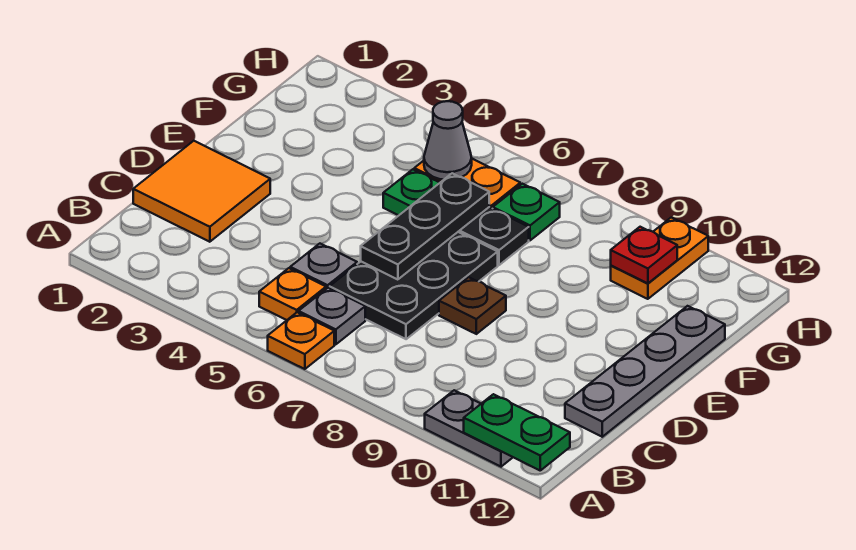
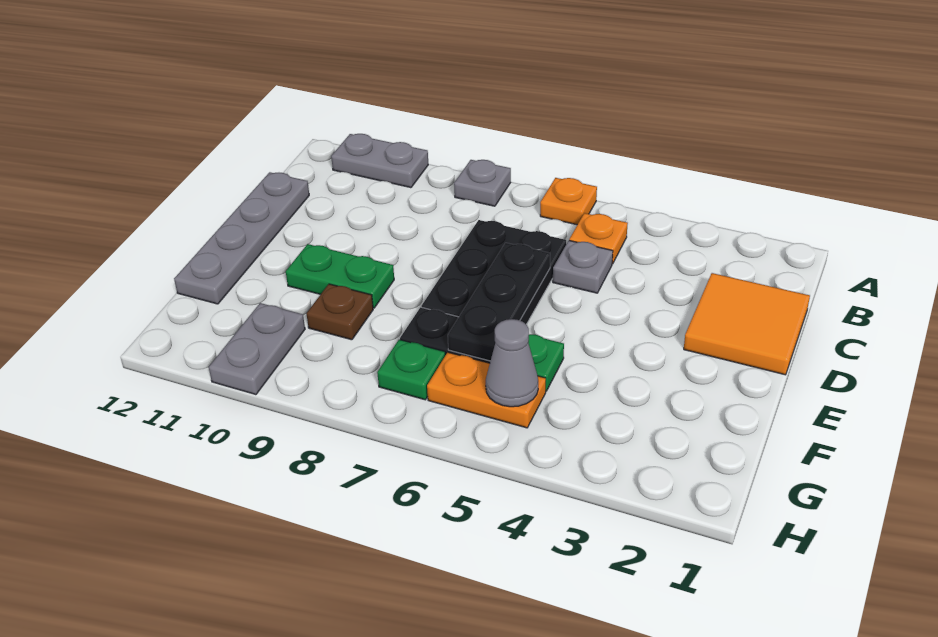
green 1x2 plate [464,394,570,470] -> green 1x2 plate moved to [286,244,394,308]
grey 1x1 plate [299,288,365,344] -> grey 1x1 plate moved to [454,160,511,206]
brown 1x1 plate [439,277,506,334] -> brown 1x1 plate moved to [306,284,373,340]
orange 1x2 plate [611,218,708,299] -> grey 1x2 plate [209,303,305,395]
red 1x1 plate [611,227,677,283] -> none

